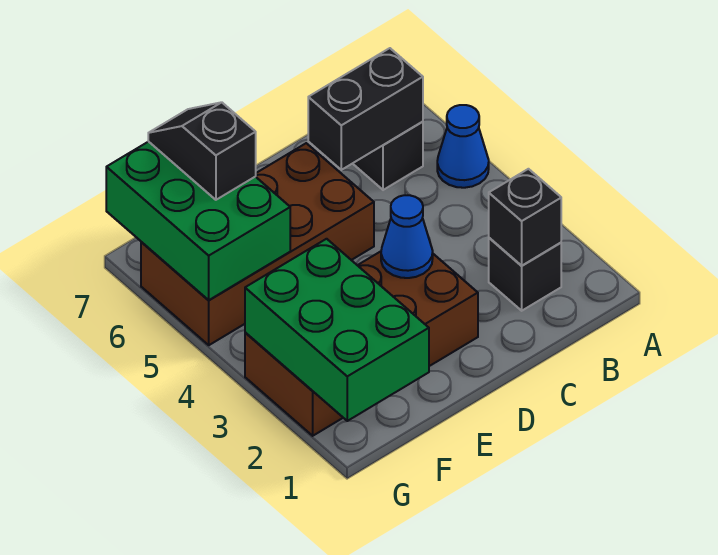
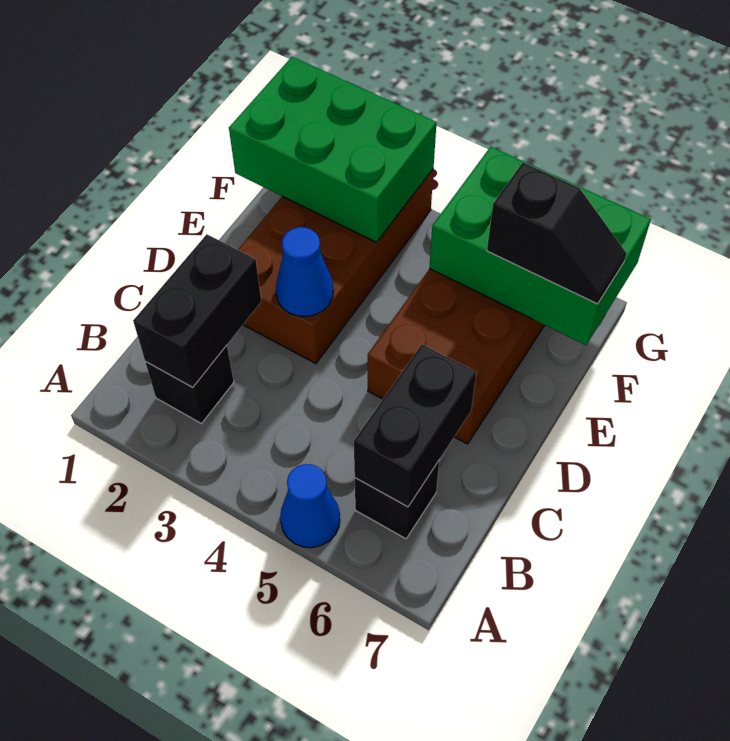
black 1x1 brick [489,169,561,266] -> black 1x2 brick [133,234,261,387]

